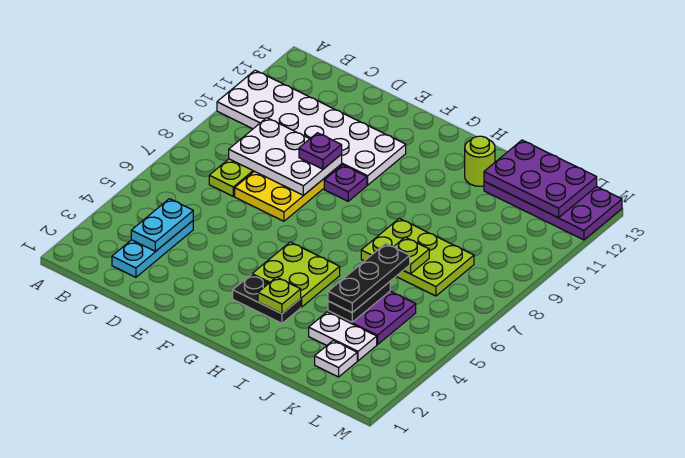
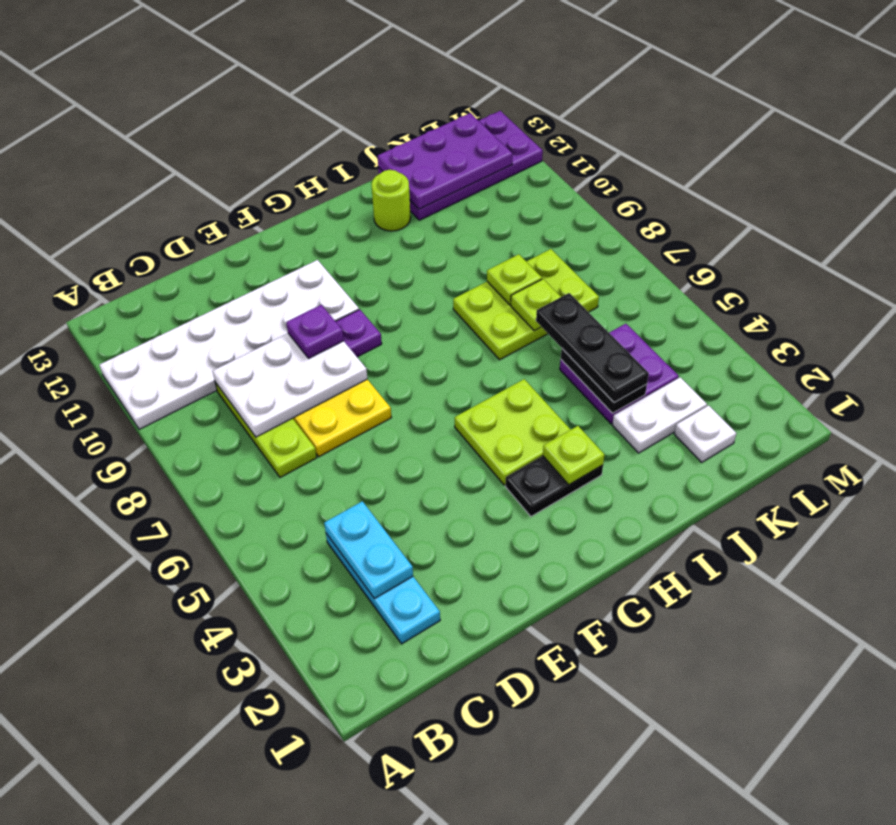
none -> lime 1x1 plate [487,254,542,305]

